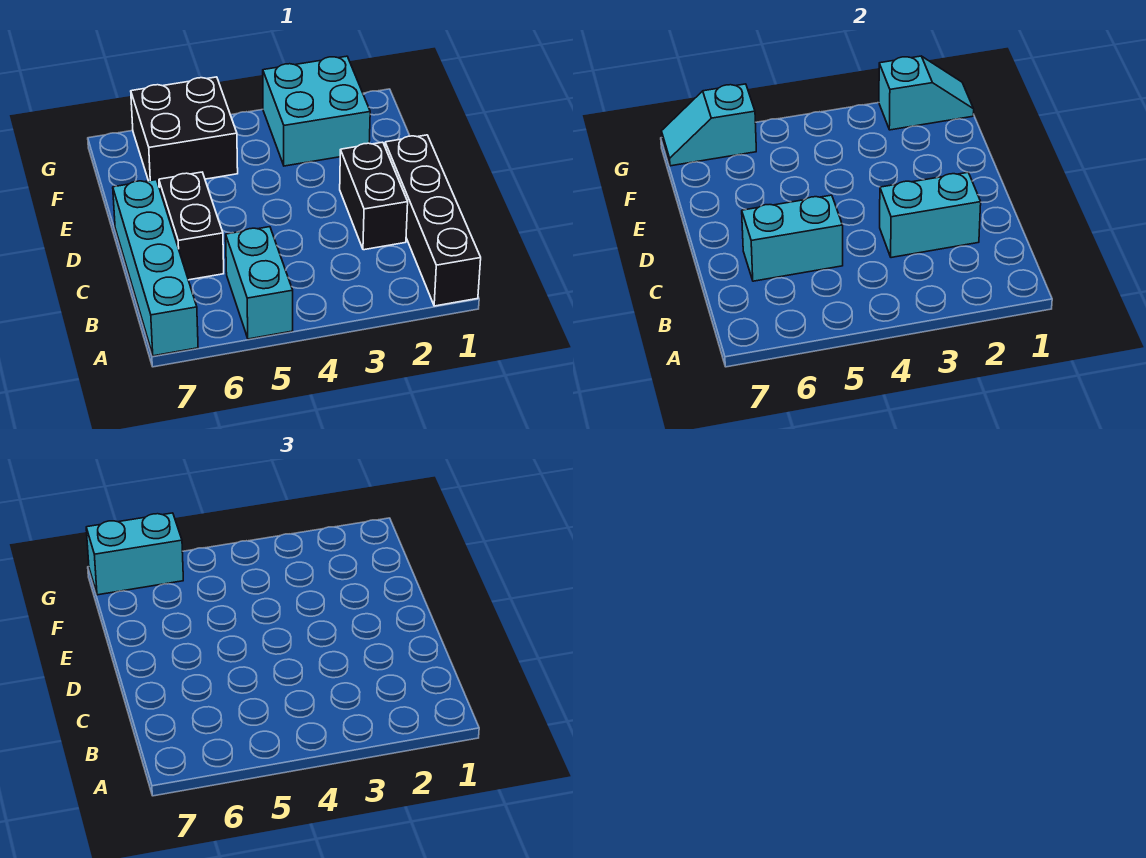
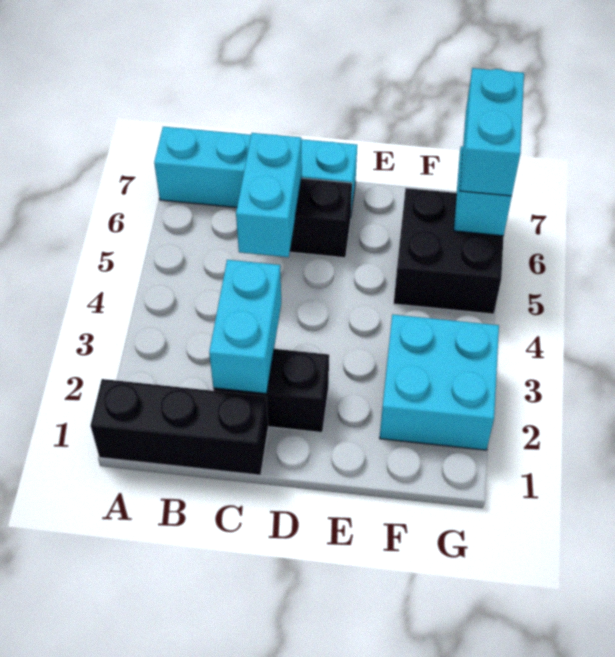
black 1x4 brick [385,135,481,306] -> black 1x3 brick [90,379,268,475]
cyan 1x2 brick [226,227,293,339] -> none
cyan 1x2 slope [879,56,974,130] -> none

